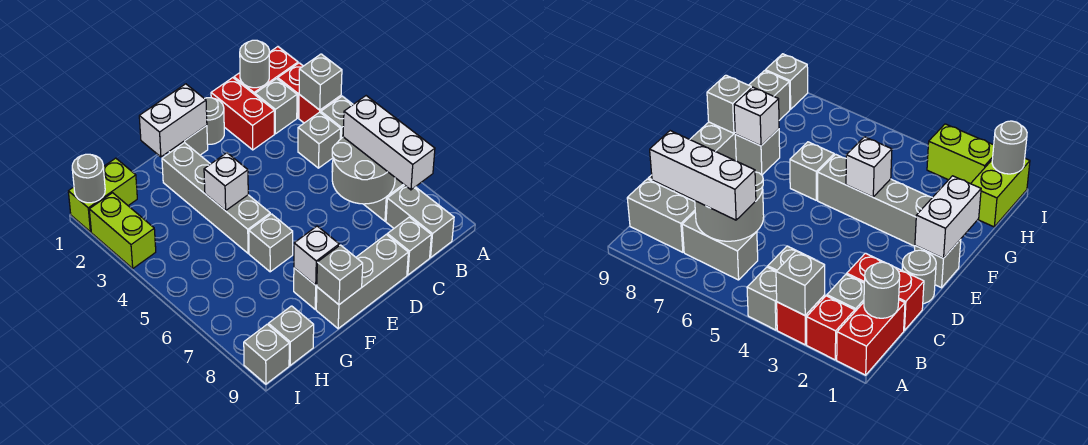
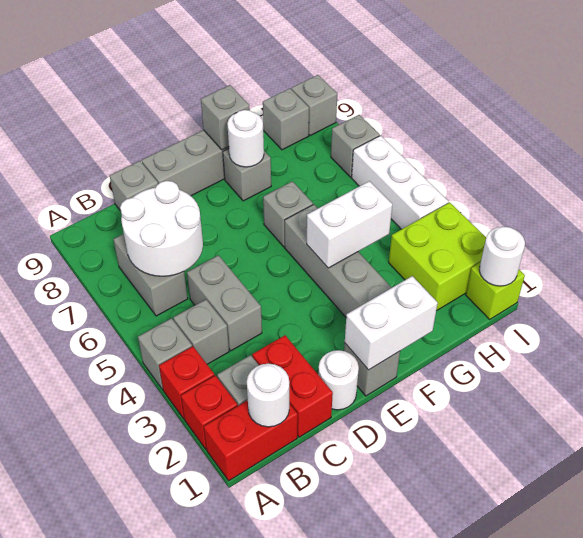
grey 1x1 brick [299,54,342,110] -> grey 1x1 brick moved to [331,115,380,177]
grey 1x1 round brick [240,40,269,88] -> white 1x1 round brick [247,364,289,427]
grey 2x2 round brick [332,137,395,204] -> white 2x2 round brick [120,181,203,276]
white 1x3 brick [343,96,435,190] -> white 1x3 brick moved to [352,136,449,229]
grey 1x2 brick [386,185,454,257] -> grey 1x2 brick moved to [187,255,262,351]
grey 1x1 round brick [205,98,224,144] -> white 1x1 round brick [318,350,359,410]
white 1x1 brick [204,153,248,211] -> white 1x2 brick [307,181,392,268]
white 1x1 brick [294,226,339,285] -> white 1x1 round brick [227,110,264,167]
lime 1x2 brick [68,158,137,232] -> lime 1x1 brick [466,262,525,319]
grey 1x1 round brick [72,154,105,203] -> white 1x1 round brick [479,227,525,286]
lime 1x2 brick [89,193,156,268] -> lime 2x2 brick [389,202,486,311]

